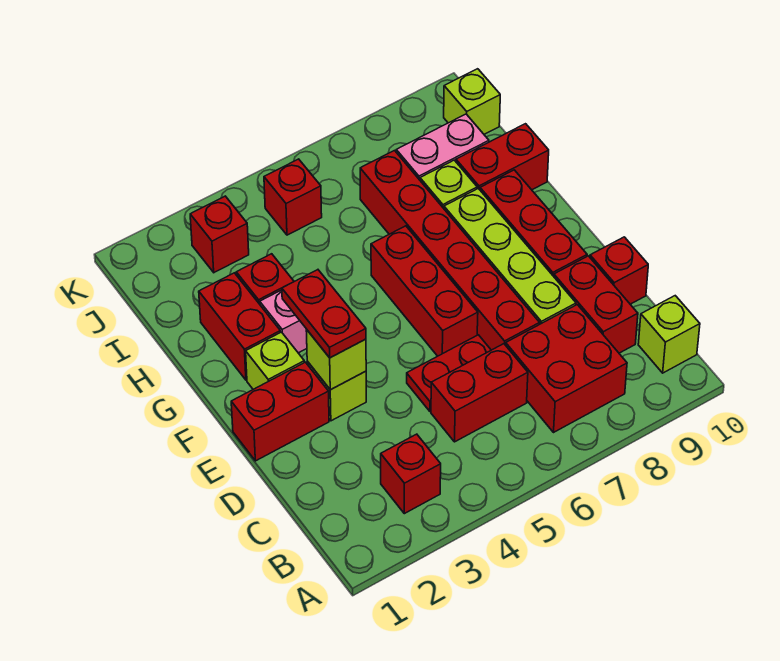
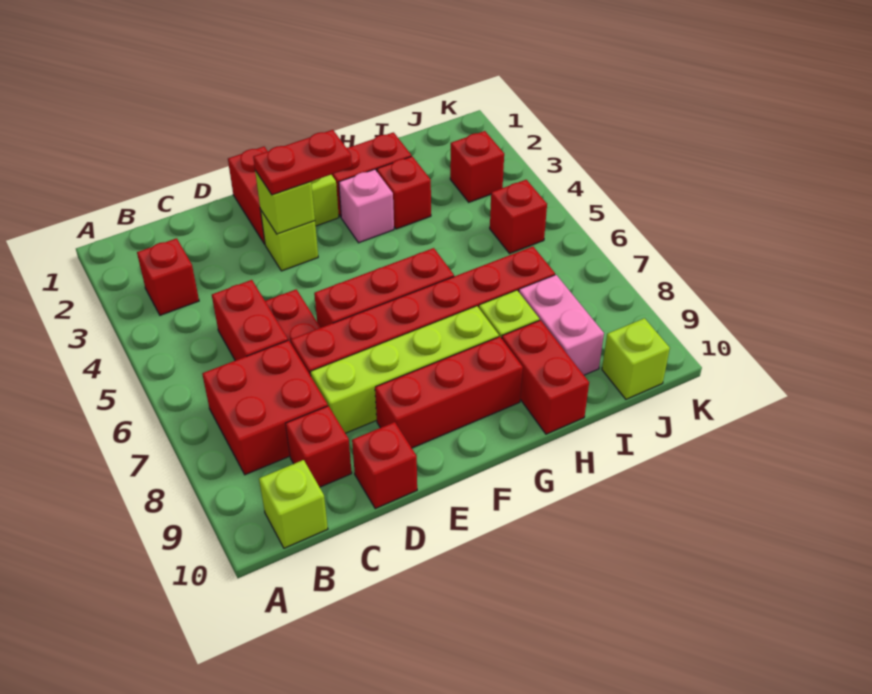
red 1x2 brick [554,256,638,353] -> red 1x1 brick [286,406,352,487]

